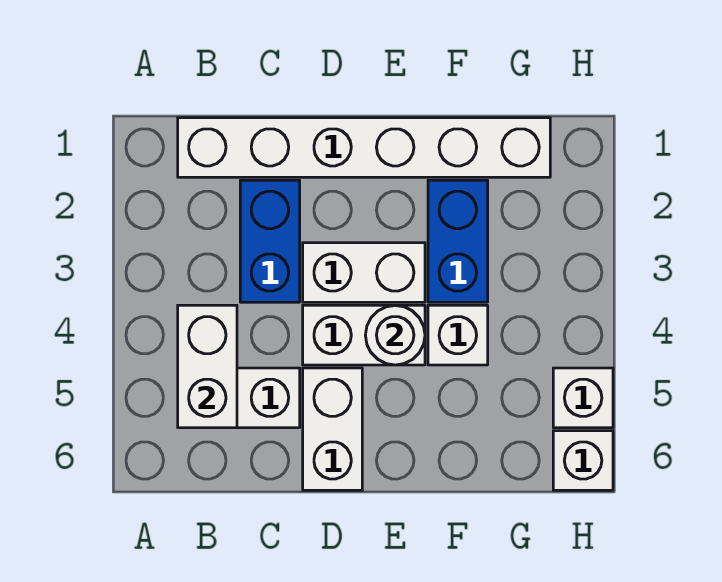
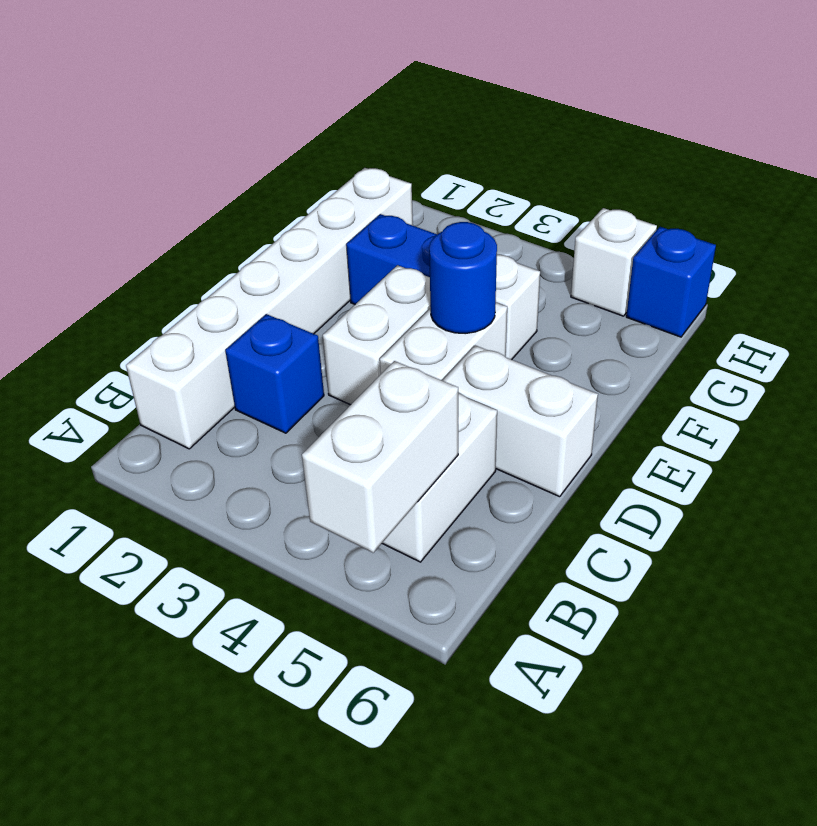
white 1x2 brick [178,305,237,428] -> white 1x2 brick turned to [302,361,458,553]
blue 1x2 brick [240,180,300,302] -> blue 1x1 brick [225,314,324,433]
white 1x1 round brick [365,305,425,365] -> blue 1x1 round brick [429,222,497,334]
white 1x1 brick [553,431,613,490] -> blue 1x1 brick [626,227,716,337]

